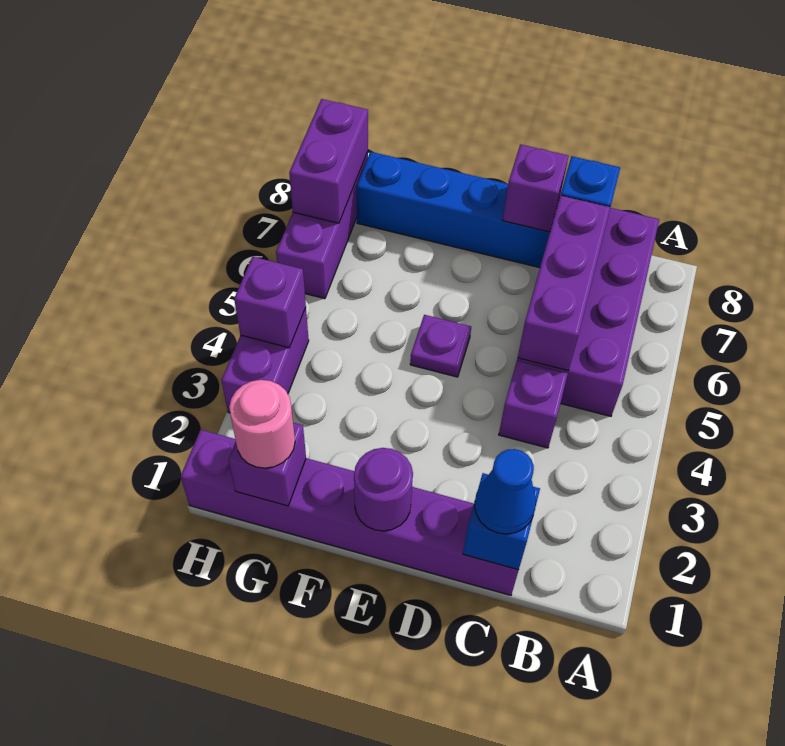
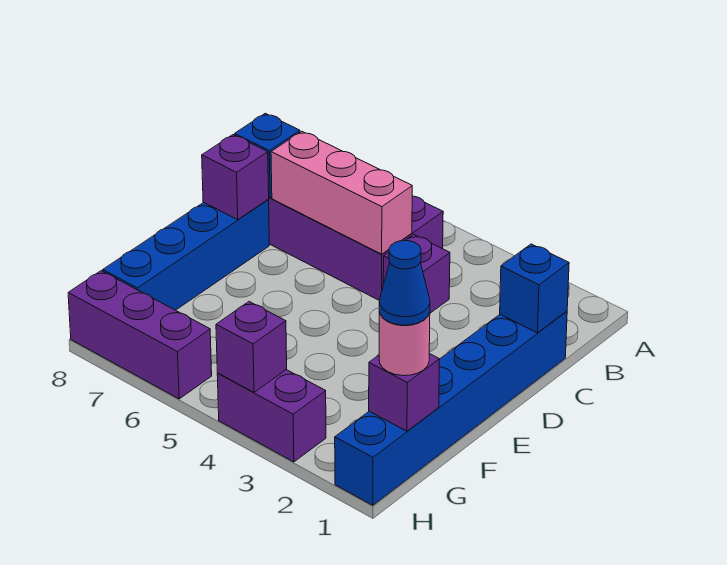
purple 1x6 brick [181,430,519,595] -> blue 1x6 brick [335,311,567,505]
blue 1x1 cone [475,449,536,534] -> blue 1x1 cone moved to [379,240,430,325]
purple 1x3 brick [518,195,610,371] -> pink 1x3 brick [271,131,412,254]
purple 1x1 round brick [354,448,413,531] -> none
purple 1x1 plate [410,315,471,377] -> none
purple 1x2 brick [289,99,368,223] -> none

